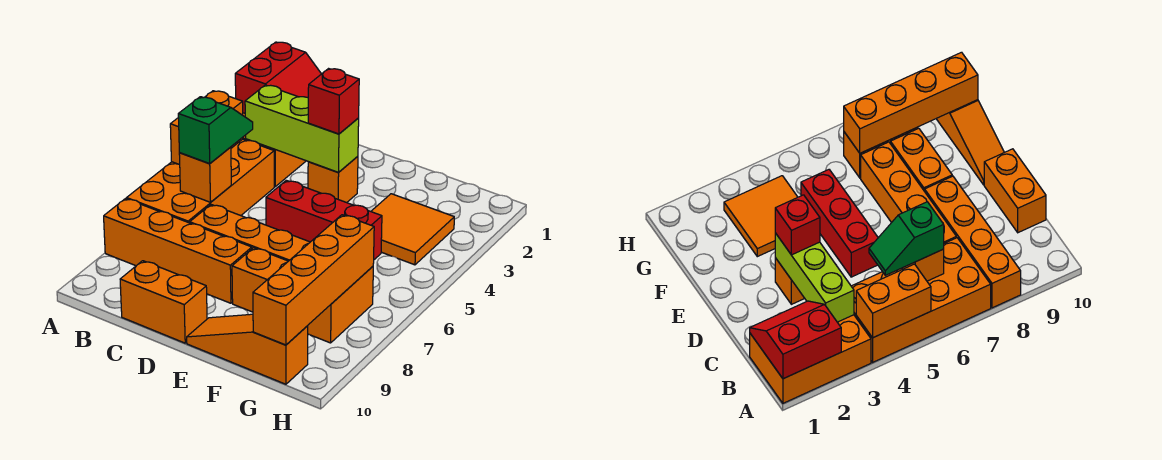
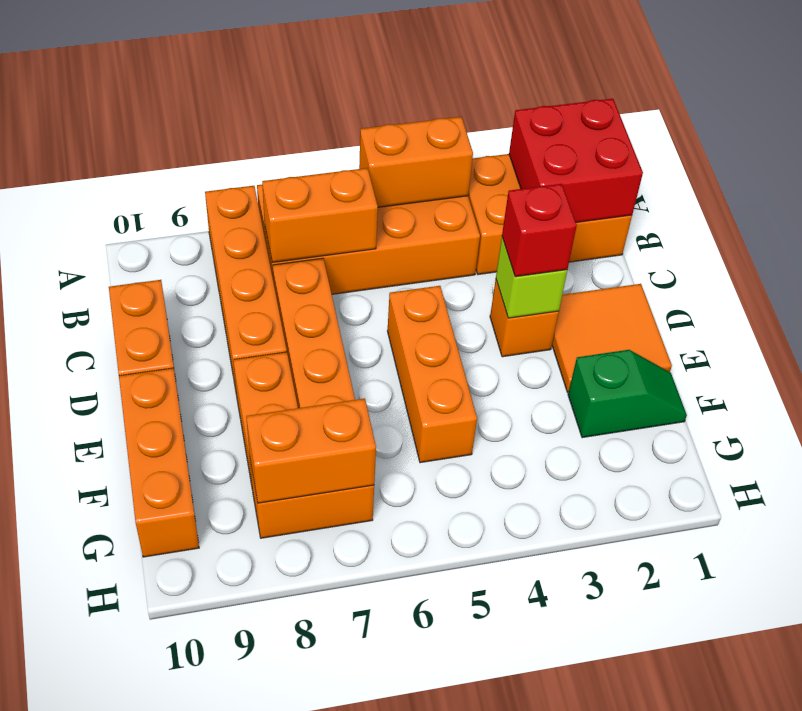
red 2x2 slope [235,42,321,113] -> red 2x2 brick [509,99,643,222]
lime 1x3 brick [245,85,359,173] -> lime 1x1 brick [496,237,567,318]
green 1x2 slope [178,97,253,164] -> green 1x2 slope moved to [568,350,687,438]
orange 1x1 brick [179,147,231,202] -> orange 1x2 brick [262,168,378,263]
red 1x3 brick [266,180,382,260] -> orange 1x3 brick [388,286,477,463]
orange 1x3 slope [187,314,308,384] -> orange 1x3 brick [119,368,199,557]
orange 2x2 tile [371,194,454,265] -> orange 2x2 tile moved to [552,284,672,392]
orange 1x4 brick [253,215,374,345] -> orange 1x2 brick [246,399,376,503]

